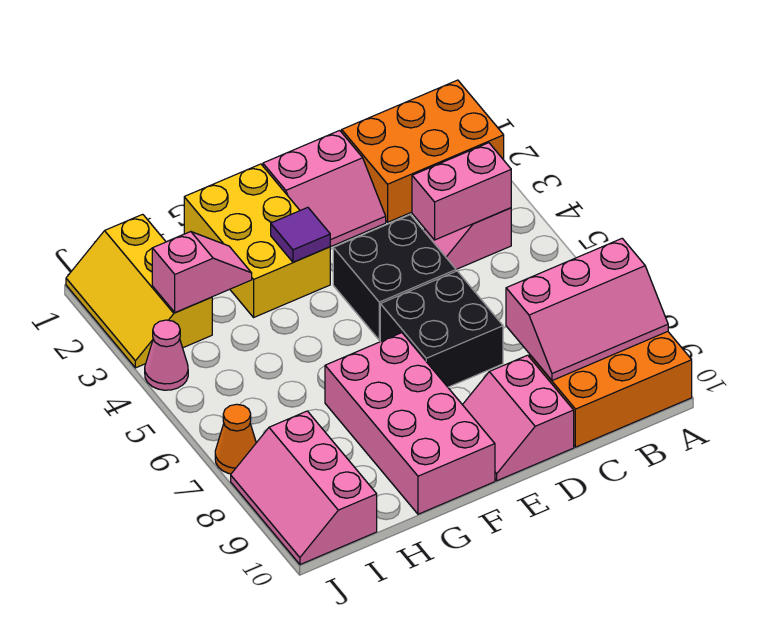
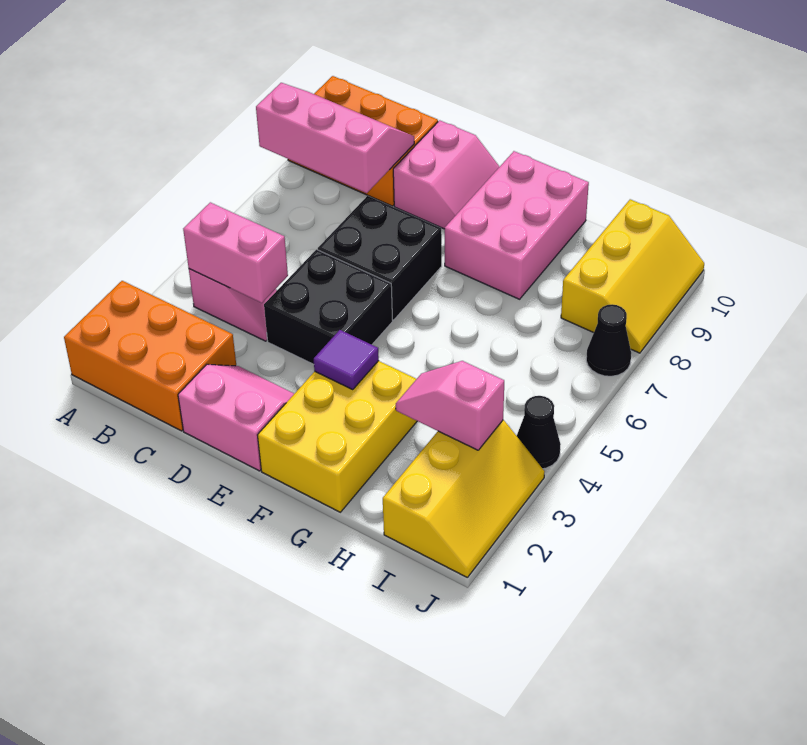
pink 2x4 brick [325,333,495,514] -> pink 2x3 brick [445,151,589,299]
pink 2x3 slope [231,411,377,565] -> yellow 2x3 slope [561,199,704,353]
pink 1x1 cone [145,320,188,390] -> black 1x1 cone [517,396,561,469]
orange 1x1 cone [215,404,256,474] -> black 1x1 cone [586,304,631,376]

